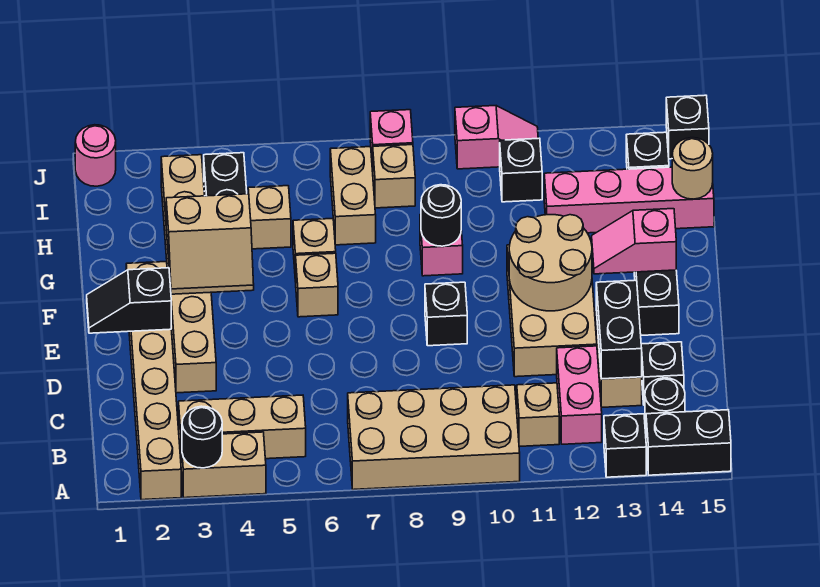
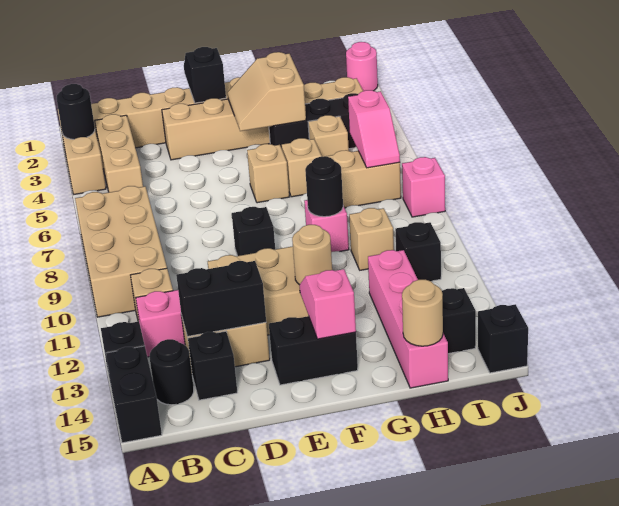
tan 2x2 round brick [509,215,592,311] -> tan 1x1 round brick [292,225,332,285]
tan 1x1 brick [373,145,415,208] -> tan 1x1 brick moved to [349,208,394,270]
pink 1x2 slope [455,106,538,169] -> pink 1x2 slope moved to [348,90,400,168]

